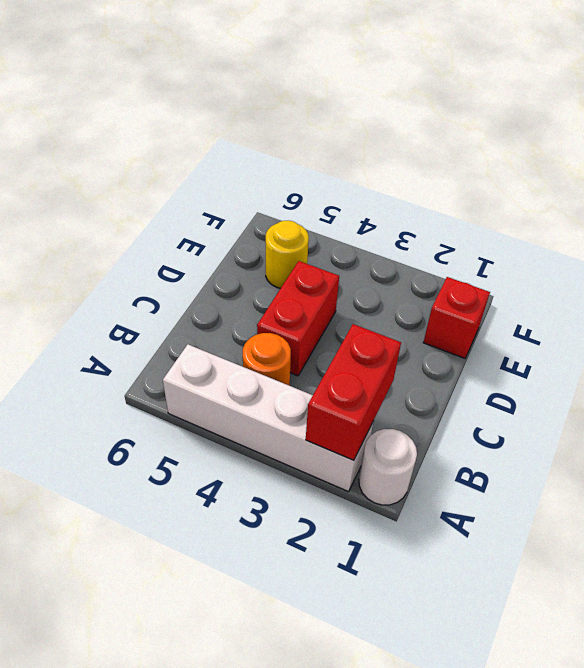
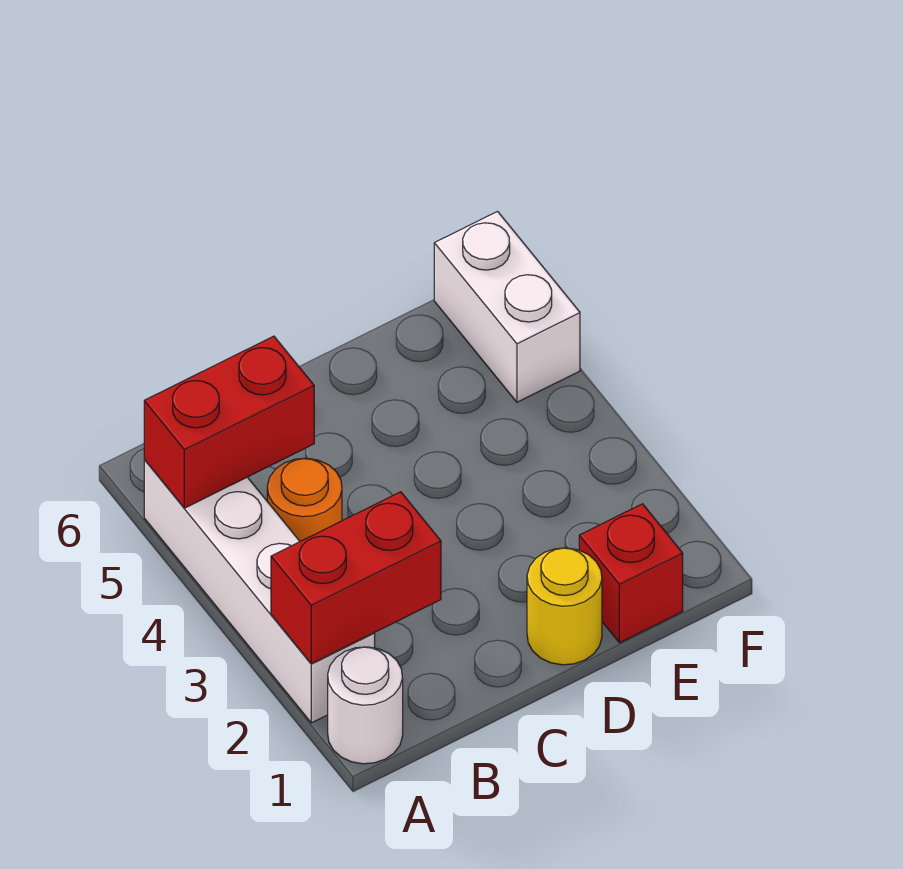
red 1x2 brick [257,261,339,376] -> red 1x2 brick moved to [144,336,314,508]
yellow 1x1 round brick [266,220,309,288] -> yellow 1x1 round brick moved to [527,548,602,665]
none -> white 1x2 brick [434,212,580,402]

